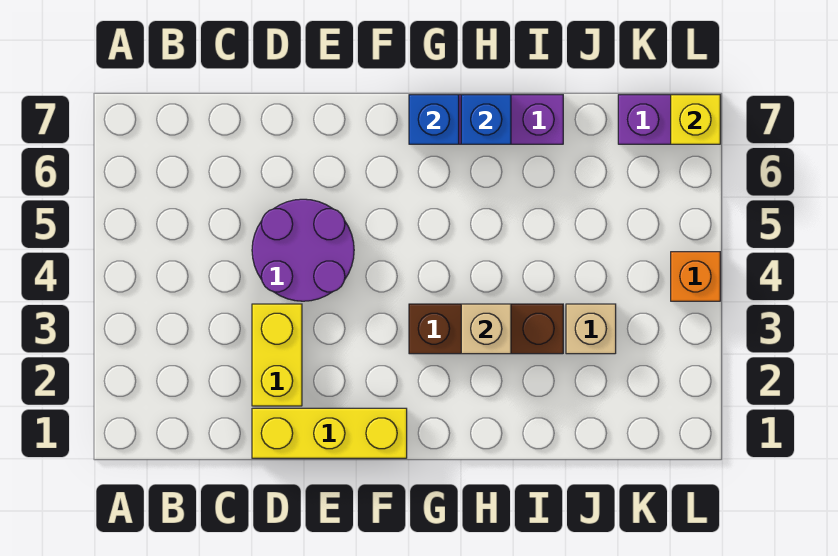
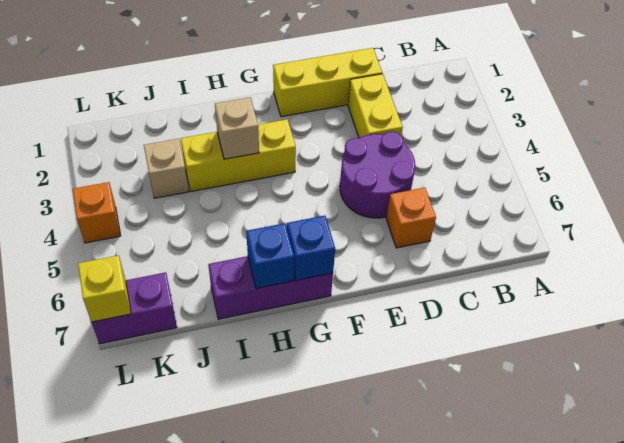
none -> orange 1x1 brick [386,188,436,248]
brown 1x3 brick [409,304,563,354] -> yellow 1x3 brick [181,119,296,191]

